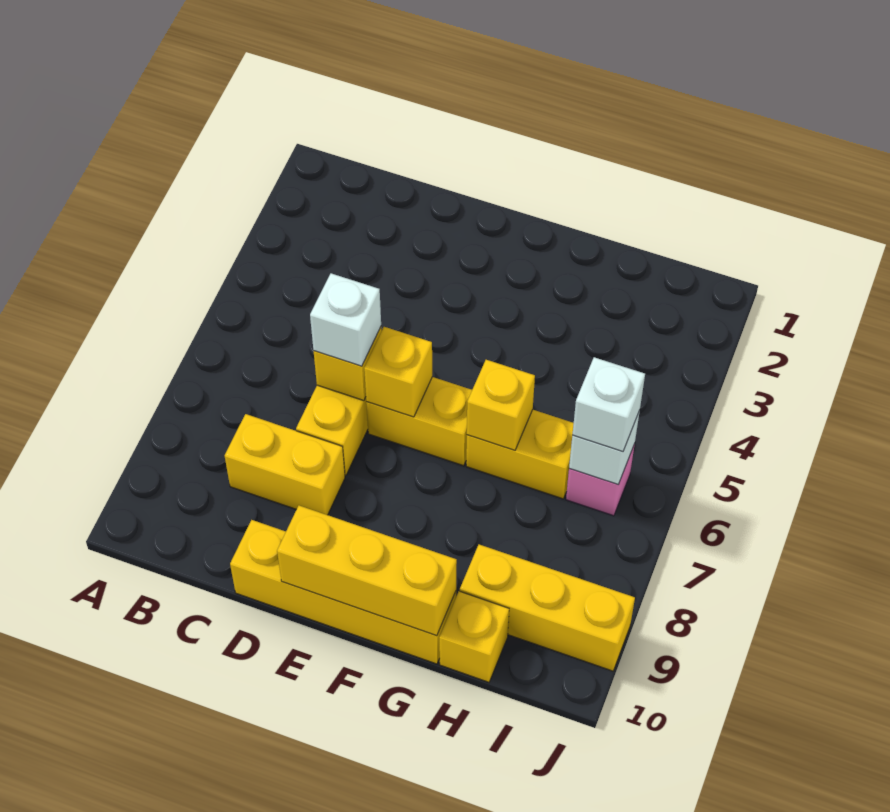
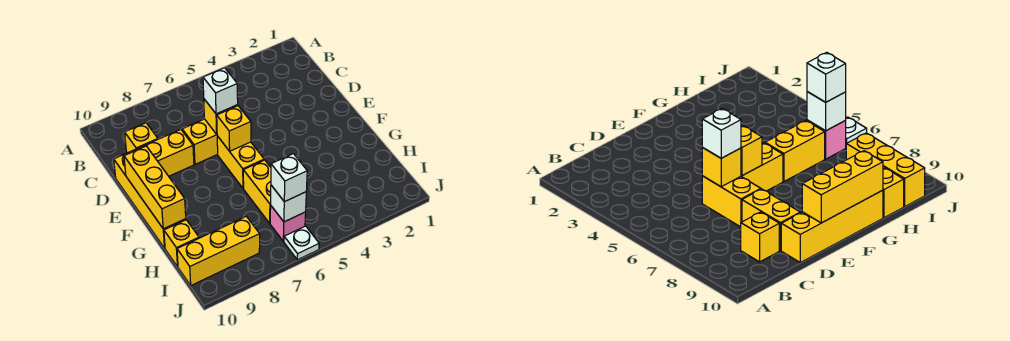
yellow 1x2 brick [225,414,345,515] -> yellow 1x2 brick turned to [137,129,194,176]
yellow 1x1 brick [467,360,535,450] -> yellow 1x1 brick moved to [125,123,158,153]
yellow 1x3 brick [460,545,635,671] -> yellow 1x3 brick turned to [177,216,260,285]
none -> white 1x1 plate [284,226,319,260]

